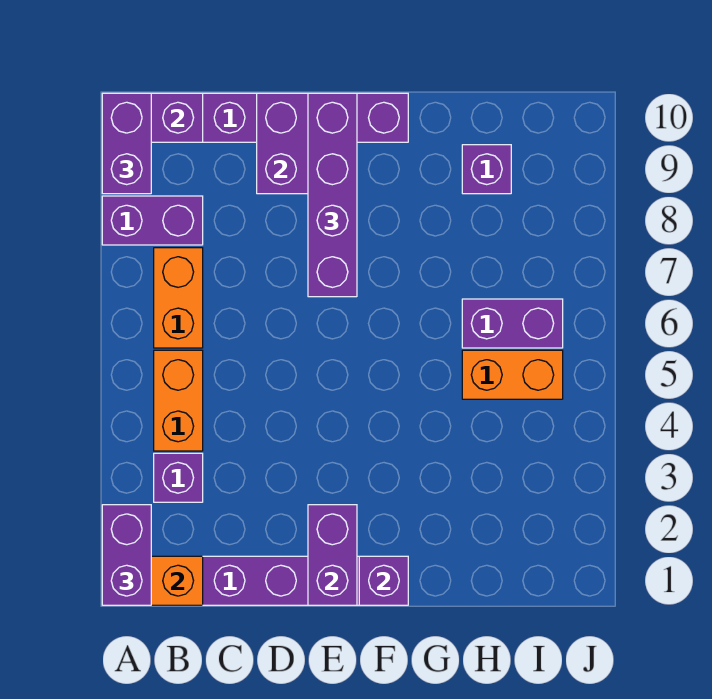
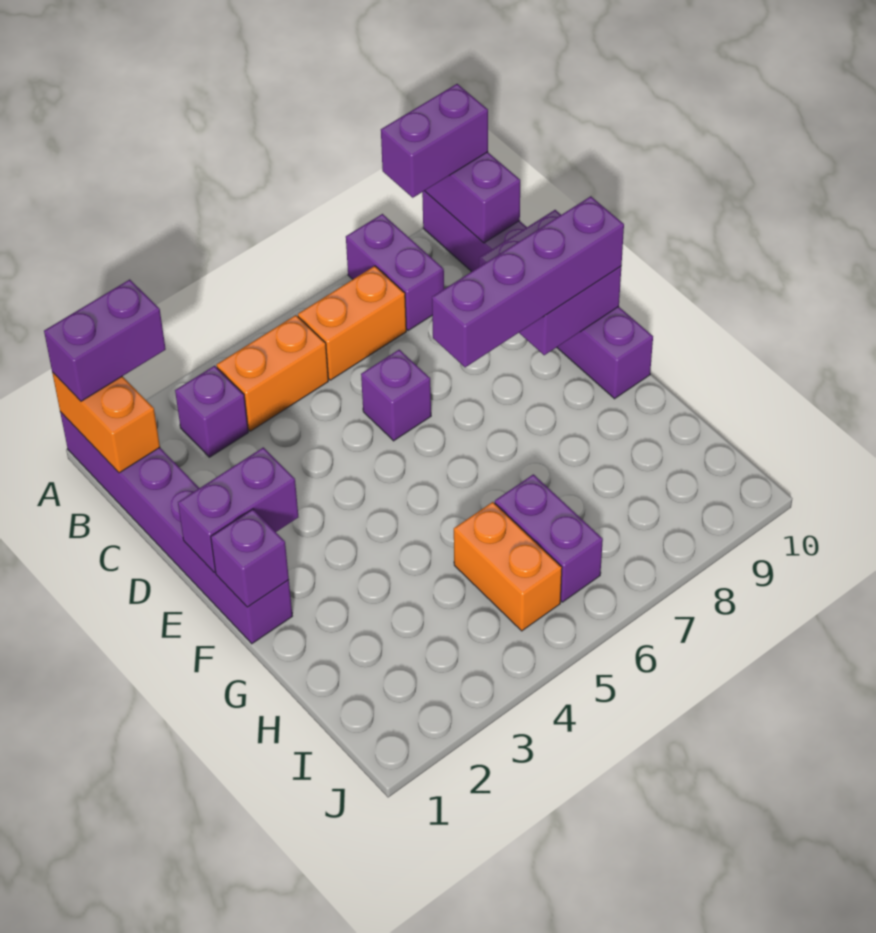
purple 1x1 brick [462,145,511,194] -> purple 1x1 brick moved to [361,350,431,441]

